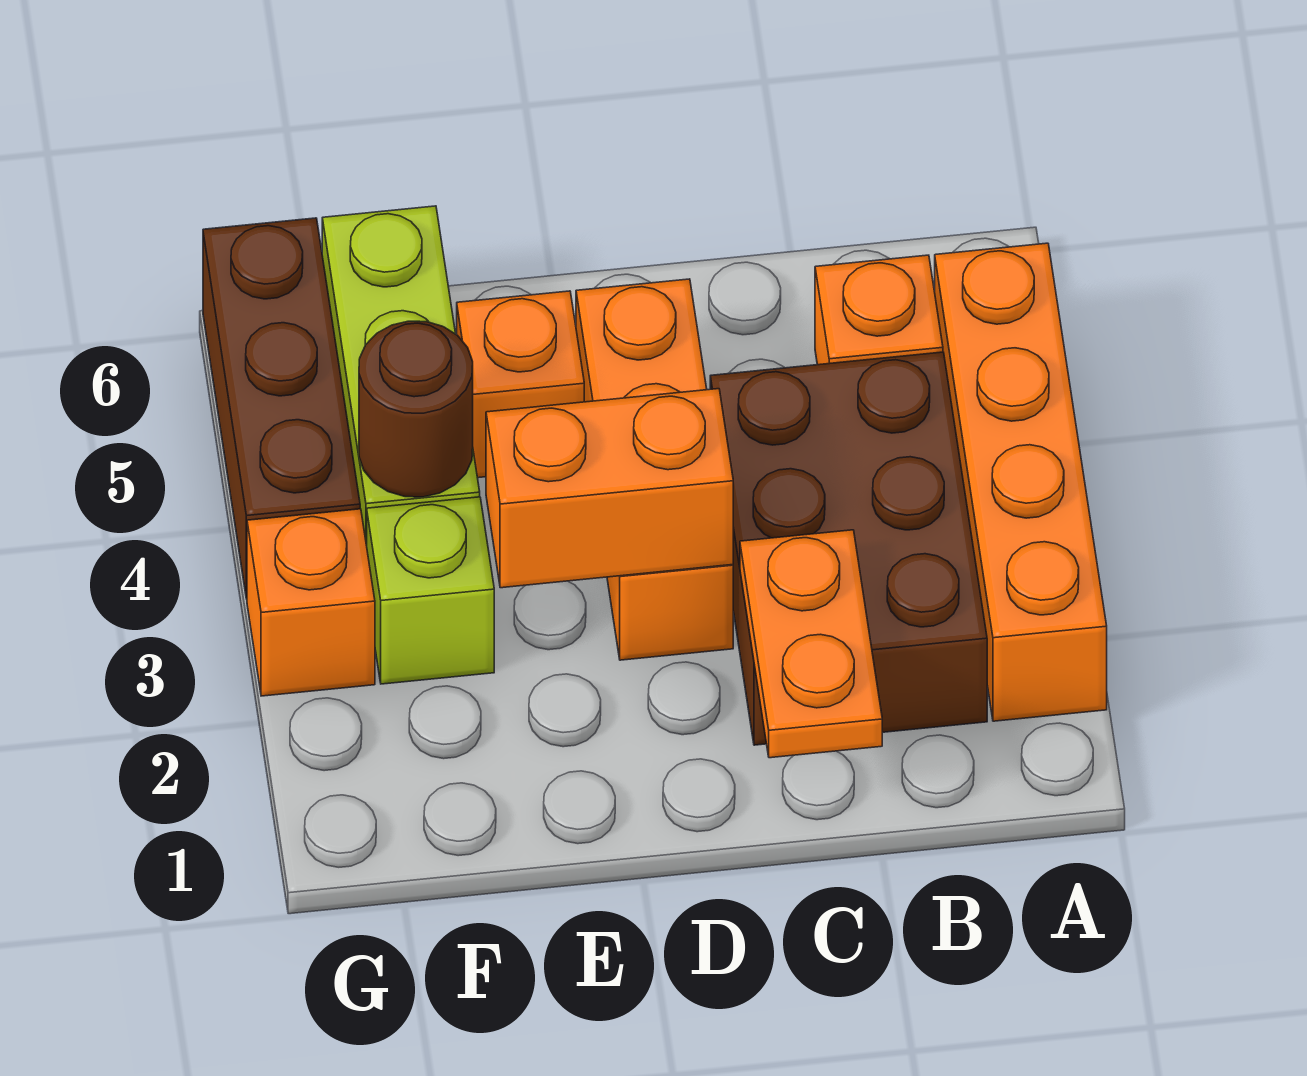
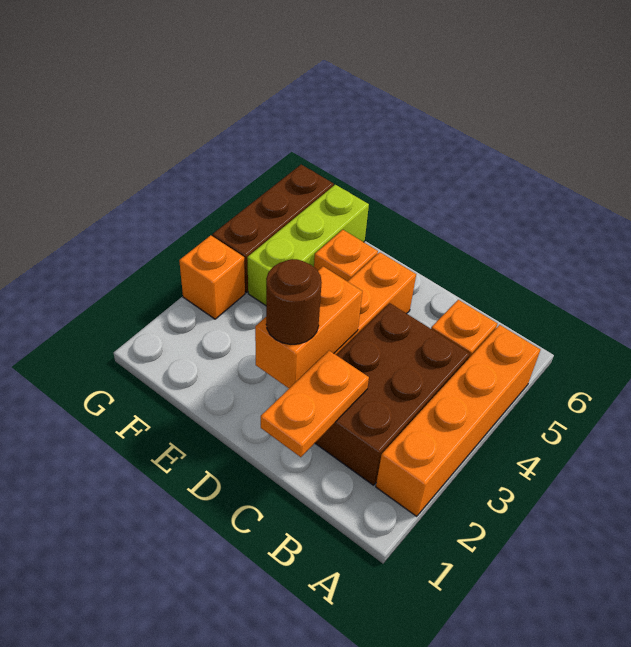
orange 1x2 brick [486,389,733,588] -> orange 1x2 brick turned to [255,267,362,388]
lime 1x1 brick [367,497,494,684] -> none
brown 1x1 round brick [359,321,473,497] -> brown 1x1 round brick moved to [266,259,322,344]

